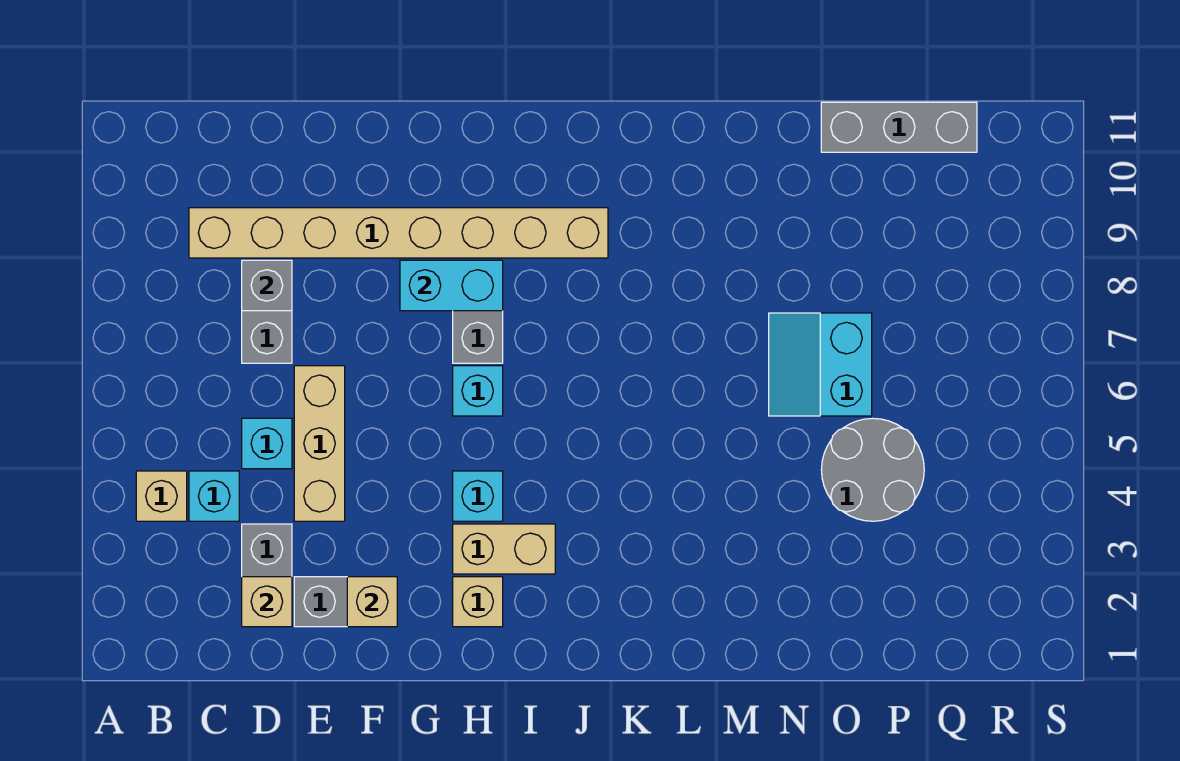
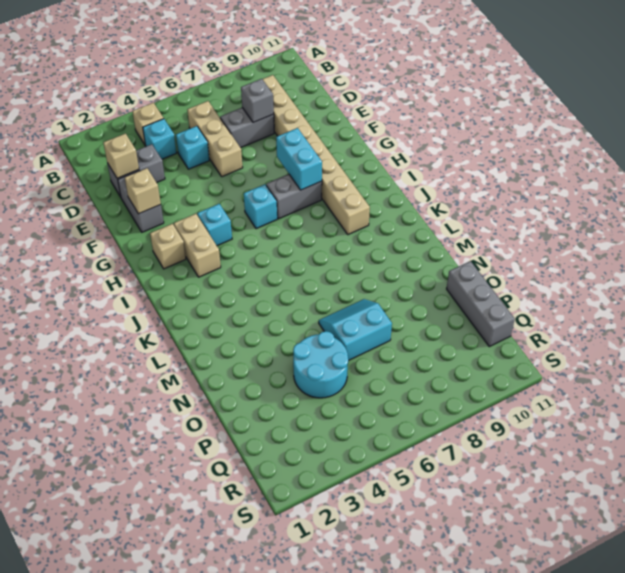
tan 1x3 brick [294,366,345,521] -> tan 1x3 brick turned to [187,101,243,177]
grey 2x2 round brick [821,418,924,521] -> cyan 2x2 round brick [293,331,348,398]

